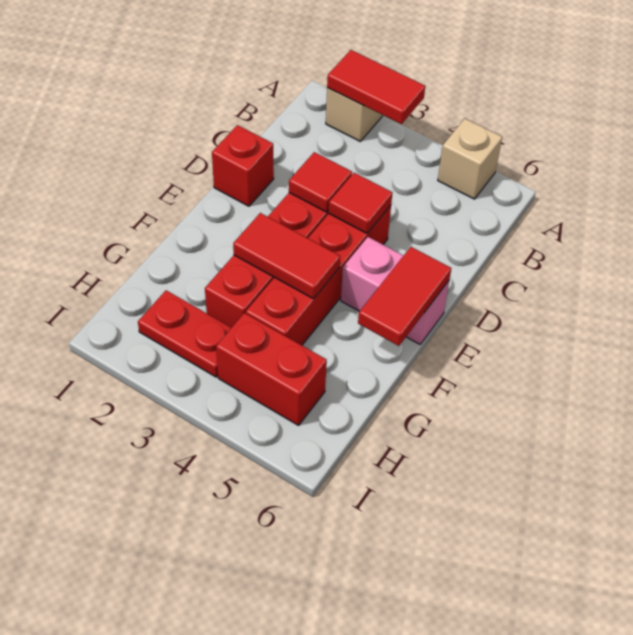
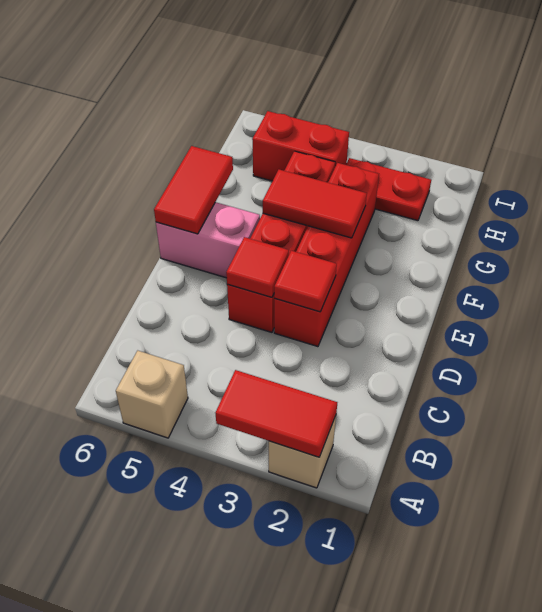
red 1x1 brick [212,125,274,206] -> none

